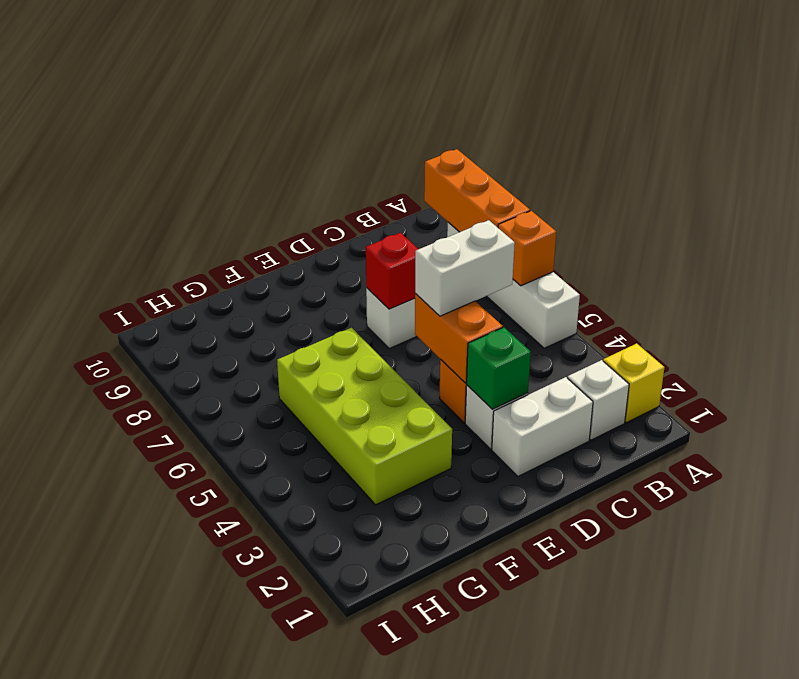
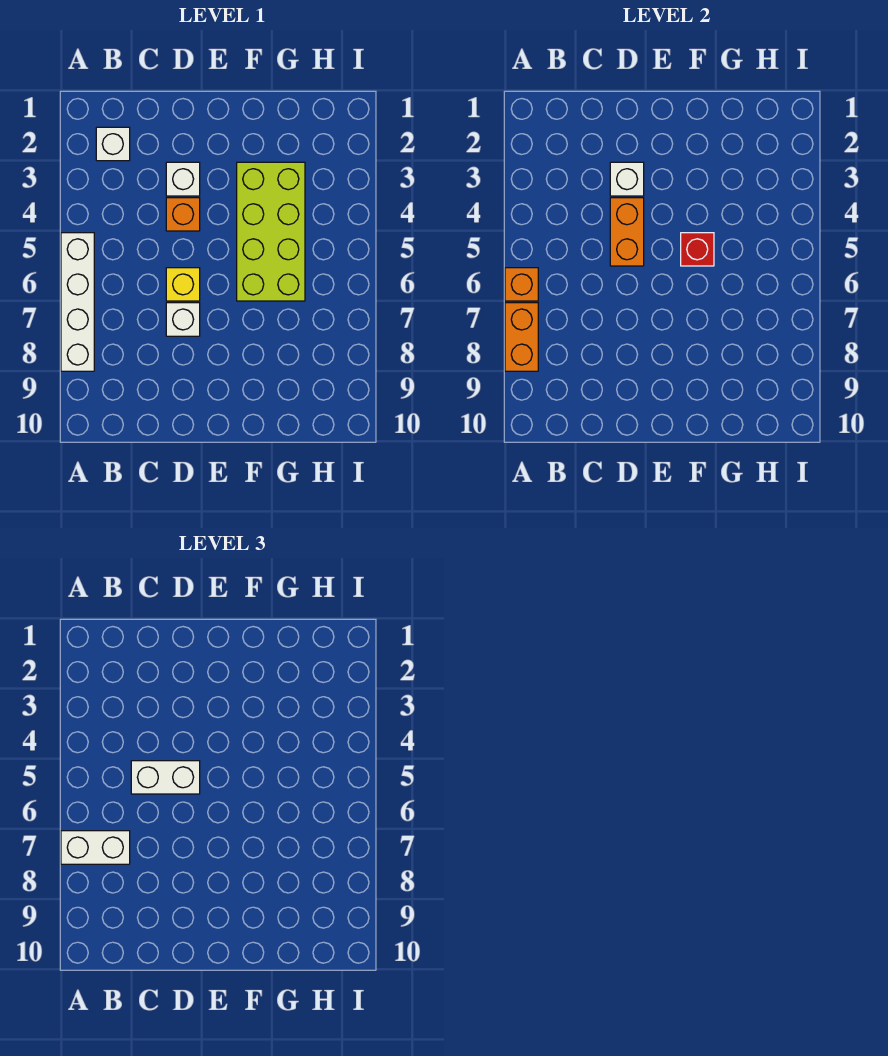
yellow 1x1 brick [603,343,664,423] -> yellow 1x1 brick moved to [166,268,200,301]
orange 1x3 brick [424,149,530,232] -> orange 1x2 brick [505,303,538,371]
white 1x2 brick [492,377,593,476] -> white 1x2 brick moved to [61,831,130,864]
green 1x1 brick [467,327,531,409] -> white 1x1 brick [610,162,644,196]
red 1x1 brick [366,233,418,309] -> red 1x1 brick moved to [681,233,714,266]

